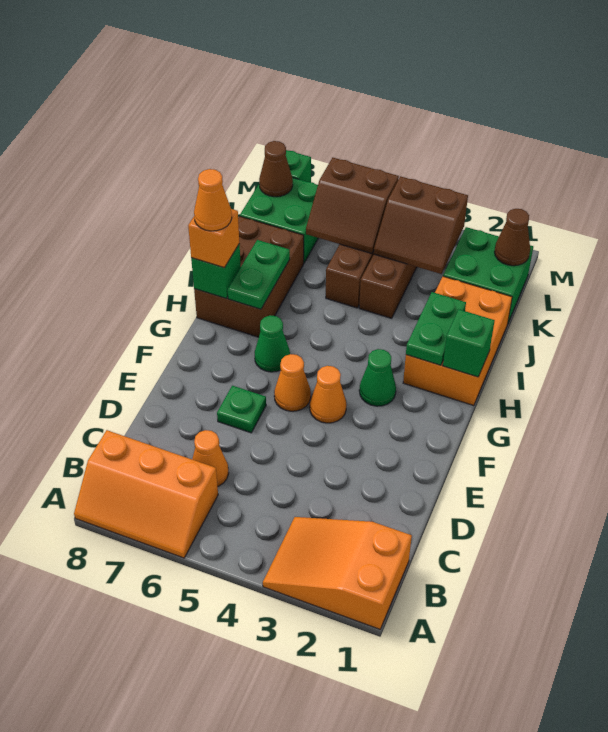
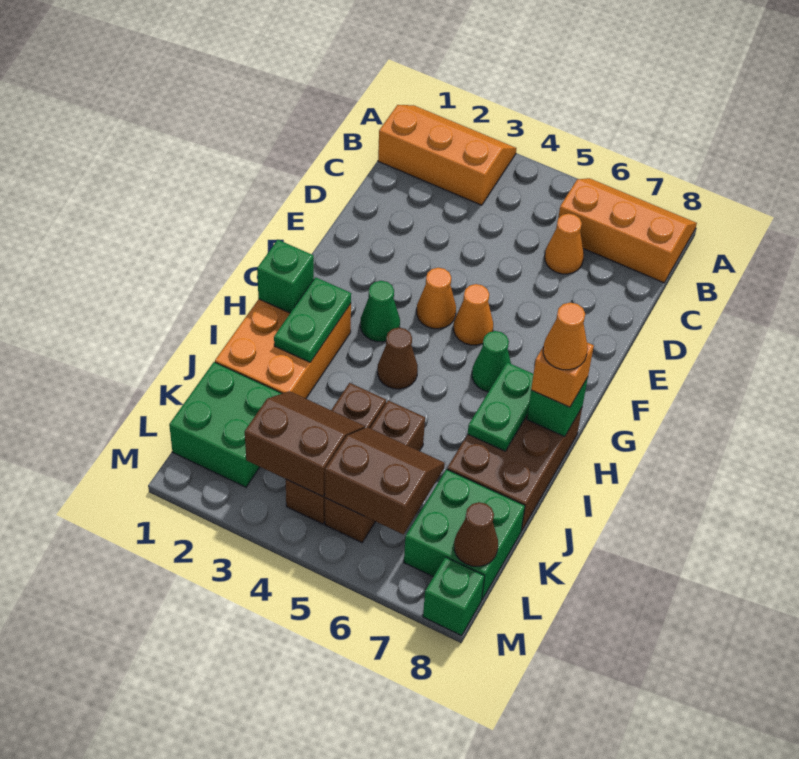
orange 2x3 slope [263,517,412,629] -> orange 2x3 slope turned to [378,105,517,205]
green 1x1 plate [217,386,266,433] -> none
brown 1x1 cone [494,209,530,266] -> brown 1x1 cone moved to [378,328,418,389]

